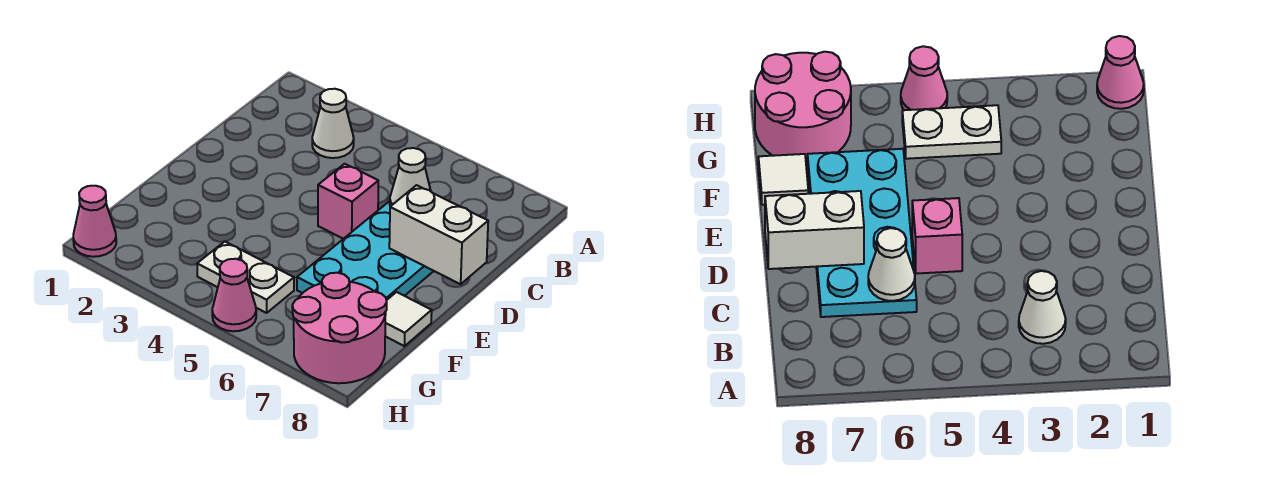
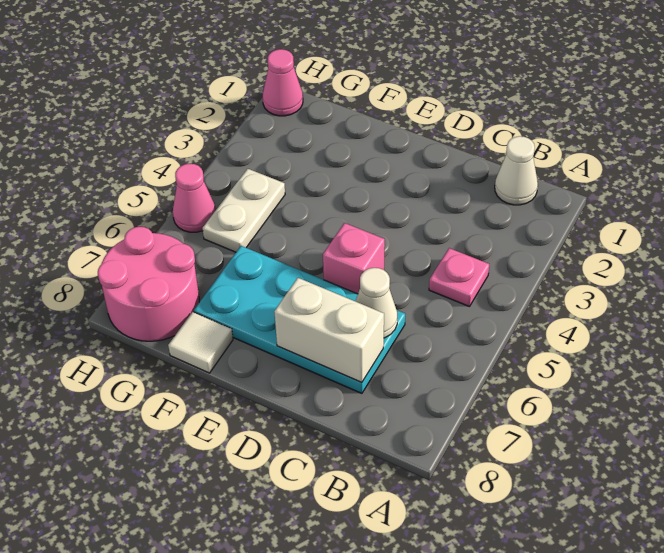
white 1x1 cone [312,89,354,158] -> white 1x1 cone moved to [495,136,538,205]
none -> pink 1x1 plate [429,248,489,307]
white 1x2 brick [389,185,488,284] -> white 1x2 brick turned to [274,278,384,383]

